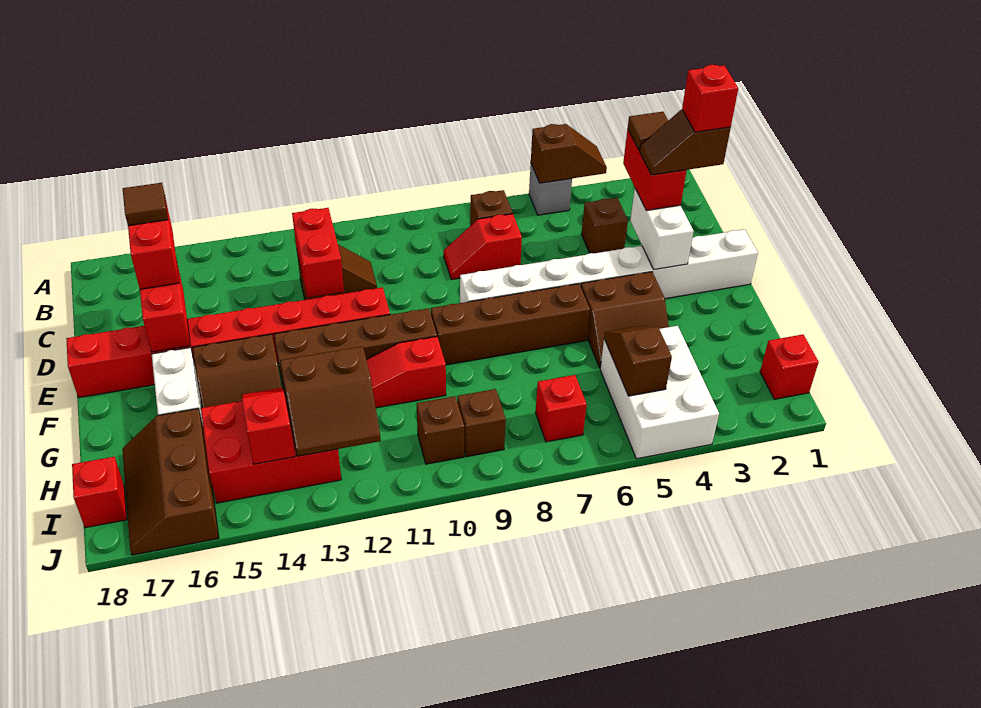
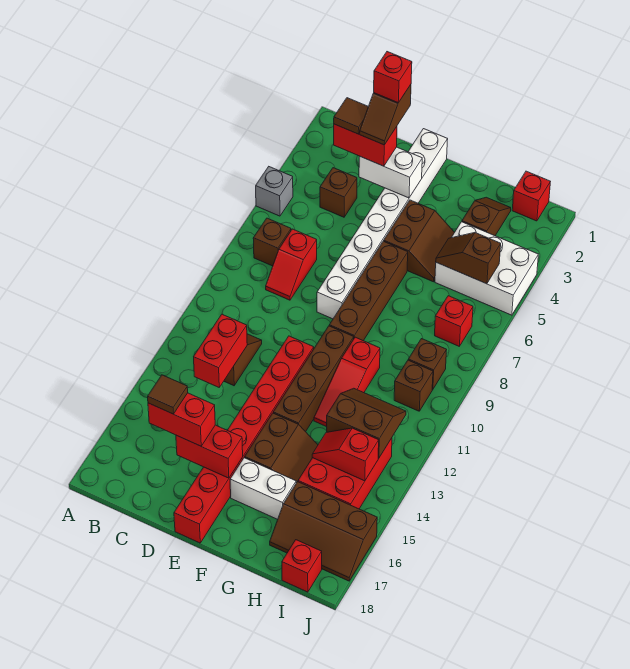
brown 1x2 slope [531,124,607,183] -> brown 1x2 slope moved to [462,197,511,236]
red 1x2 brick [292,208,344,298] -> red 1x2 brick turned to [194,314,247,387]
brown 2x2 slope [280,346,381,456] -> brown 2x2 slope turned to [327,388,406,458]

